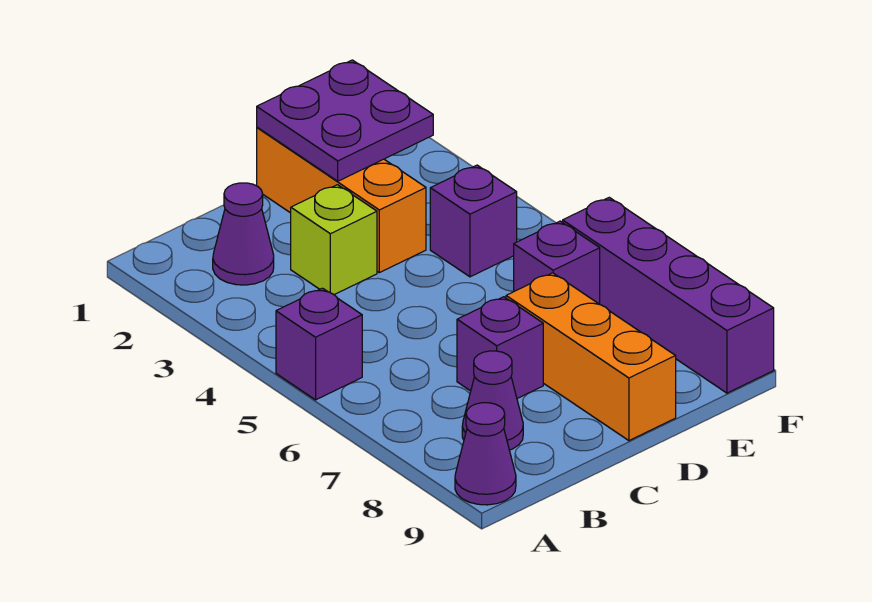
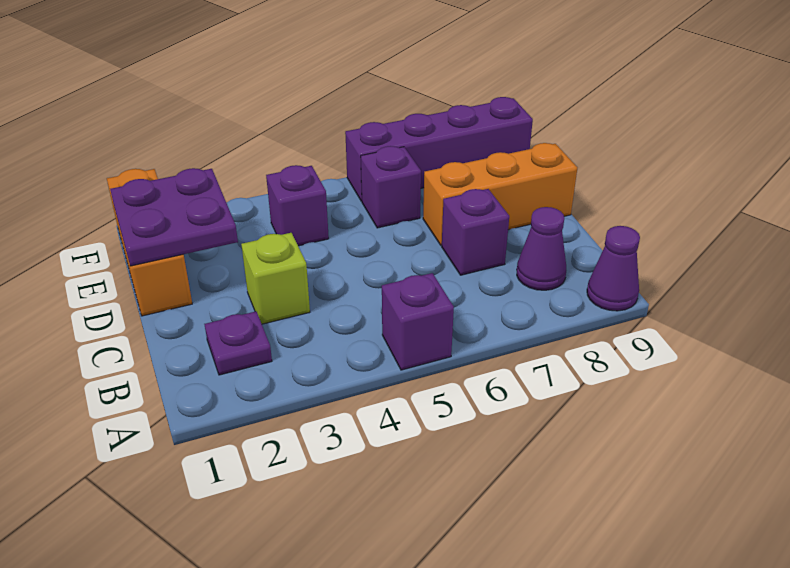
purple 1x1 cone [213,183,274,285] -> purple 1x1 plate [204,311,272,375]
orange 1x3 brick [257,127,426,273] -> orange 1x3 brick turned to [107,169,192,316]

